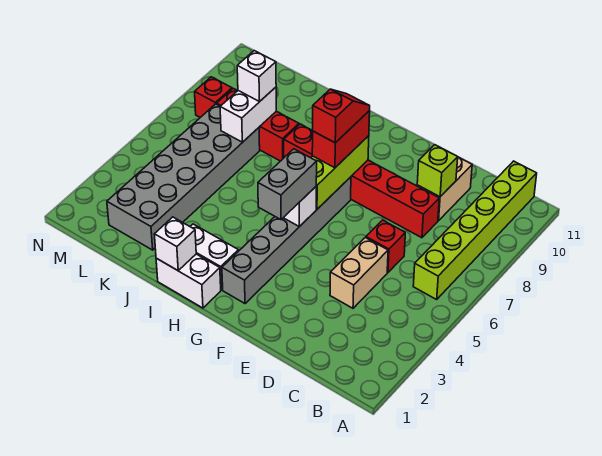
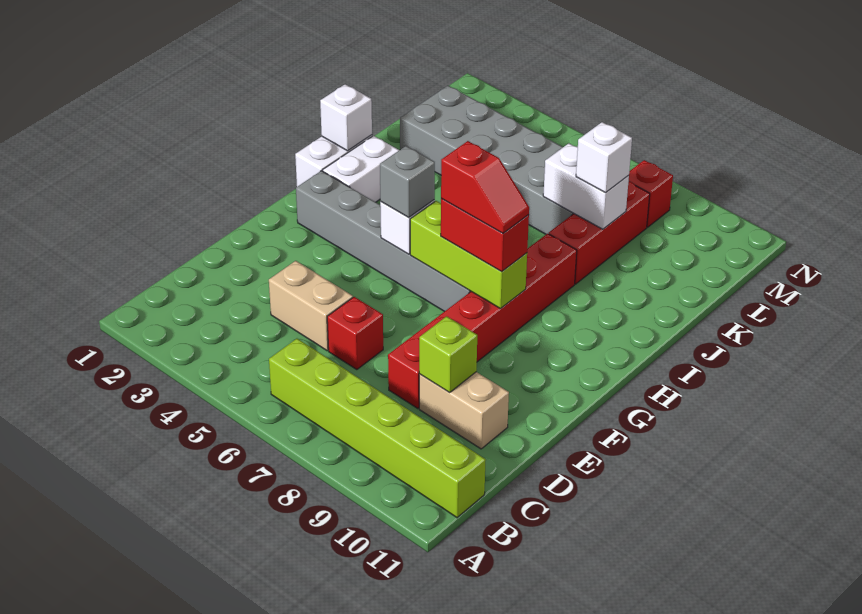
grey 1x2 brick [258,149,317,220] -> grey 1x1 brick [380,146,435,218]

